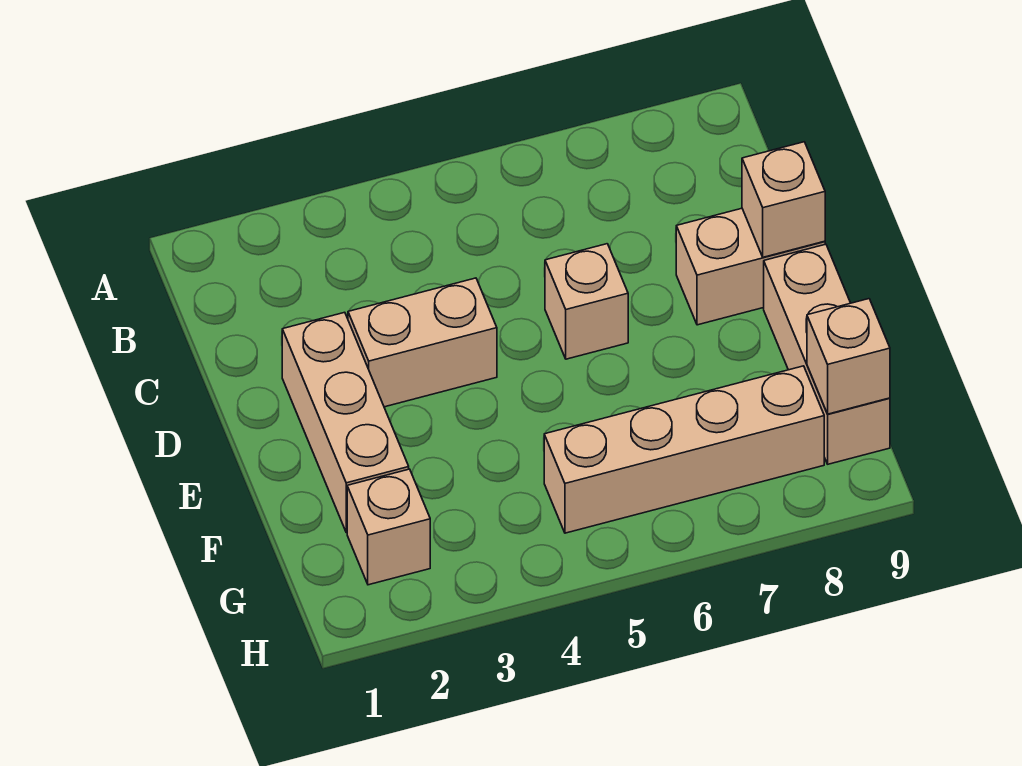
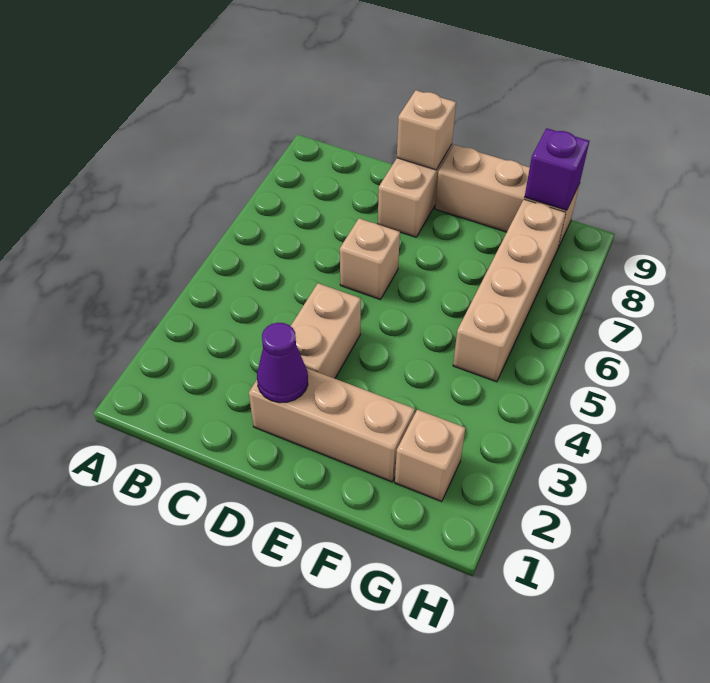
none -> purple 1x1 cone [257,323,308,403]
tan 1x1 brick [807,299,890,414] -> purple 1x1 brick [525,128,589,210]

